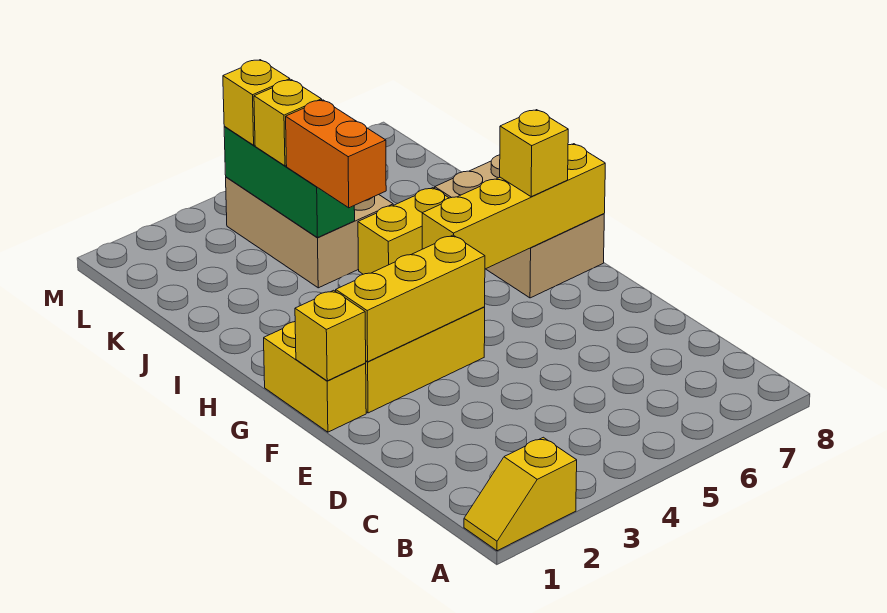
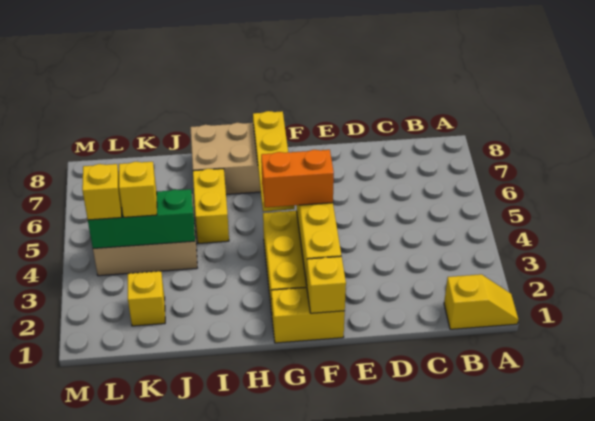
yellow 1x2 slope [464,437,577,551] -> yellow 1x2 slope turned to [444,274,518,329]
yellow 1x4 brick [422,144,605,269] -> yellow 1x4 plate [253,111,295,211]
yellow 1x1 brick [500,110,568,197] -> yellow 1x1 brick moved to [128,271,165,326]
orange 1x2 brick [286,100,386,208] -> orange 1x2 brick moved to [261,150,334,207]

